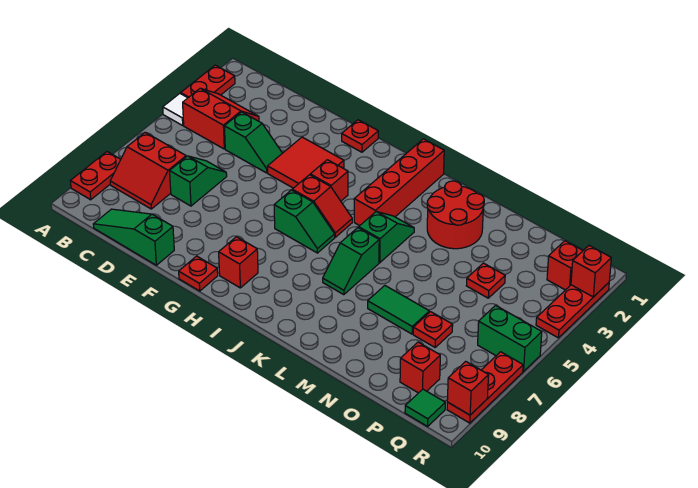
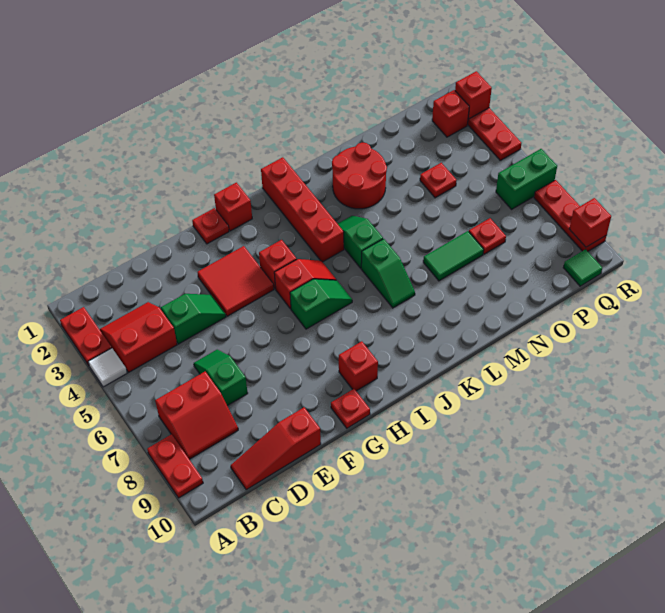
green 1x3 slope [93,209,174,265] -> red 1x3 slope [231,408,321,490]
red 1x1 brick [400,342,440,393] -> red 1x1 brick moved to [214,183,252,231]

